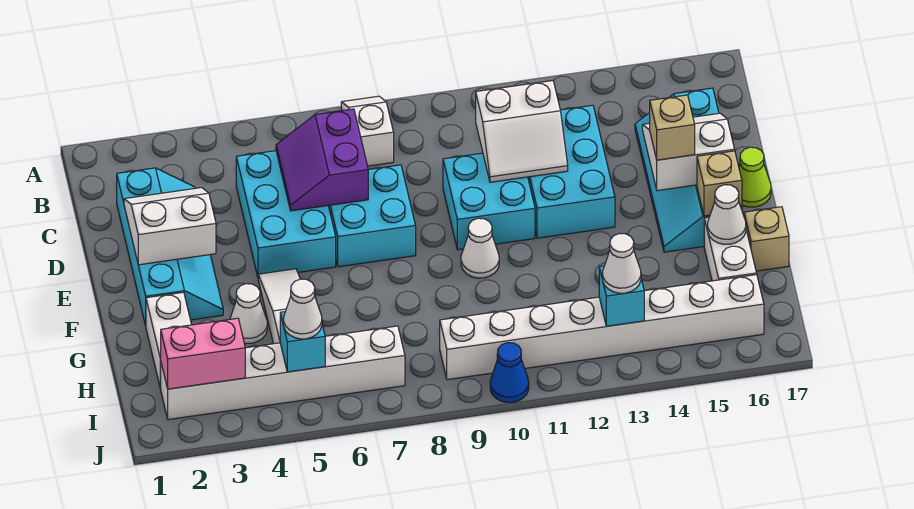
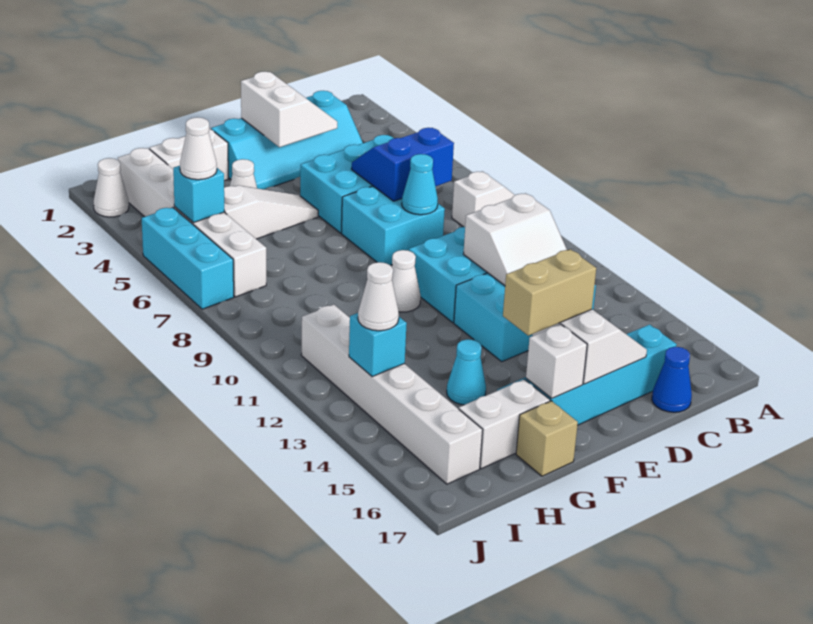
purple 2x2 slope [276,109,368,211] -> blue 2x2 slope [352,128,454,201]
white 2x2 slope [476,81,568,182] -> white 2x2 slope turned to [464,193,567,286]
none -> cyan 1x1 cone [402,154,438,215]
tan 1x1 brick [650,95,695,160] -> tan 1x2 brick [503,249,596,336]
lime 1x1 cone [739,147,771,207] -> none
tan 1x1 brick [697,151,742,216] -> white 1x1 brick [526,324,587,398]
none -> cyan 1x1 cone [447,339,486,405]
white 1x1 cone [708,185,746,244] -> white 1x1 cone moved to [94,158,129,217]
pink 1x2 brick [160,318,245,389] -> none
white 1x8 brick [440,275,764,380] -> white 1x6 brick [301,304,483,484]
none -> cyan 1x3 brick [142,207,234,309]
blue 1x1 cone [490,343,529,402] -> blue 1x1 cone moved to [652,347,692,412]

